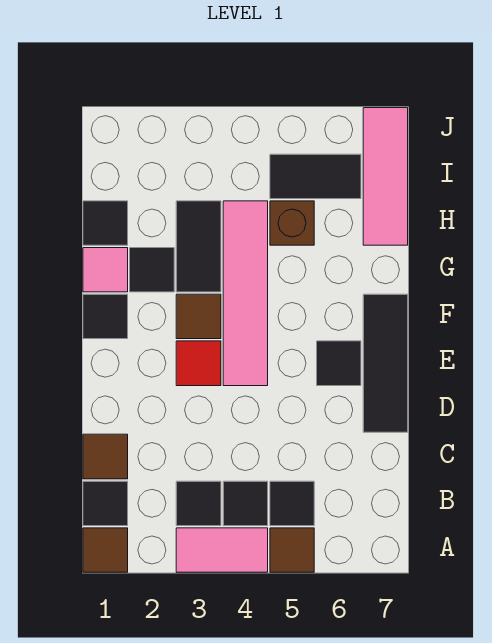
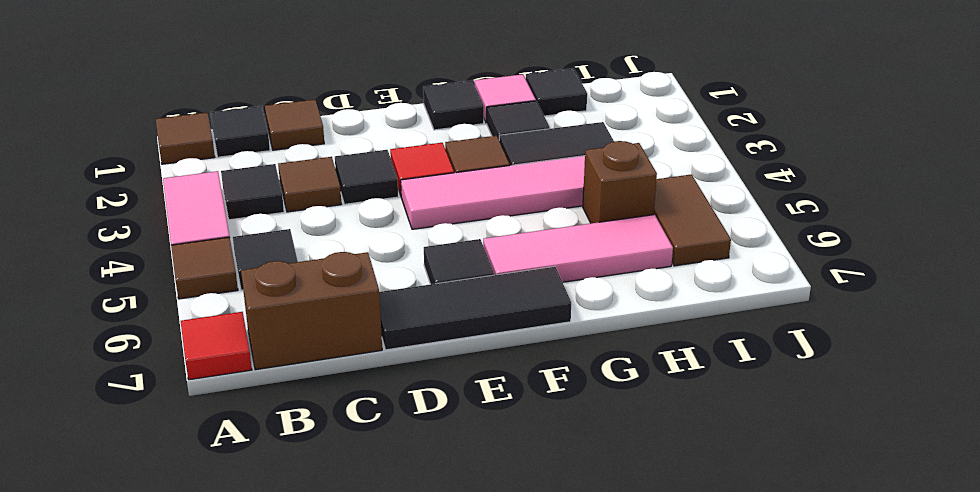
none -> red 1x1 tile [181,312,252,380]
black 1x1 tile [223,481,268,526] -> black 1x1 tile moved to [335,150,398,204]
none -> brown 1x2 brick [241,252,382,370]
none -> brown 1x1 tile [278,157,341,212]
pink 1x3 tile [363,108,408,245] -> pink 1x3 tile moved to [483,215,673,282]
black 1x2 tile [270,154,361,199] -> brown 1x2 tile [654,174,731,266]

